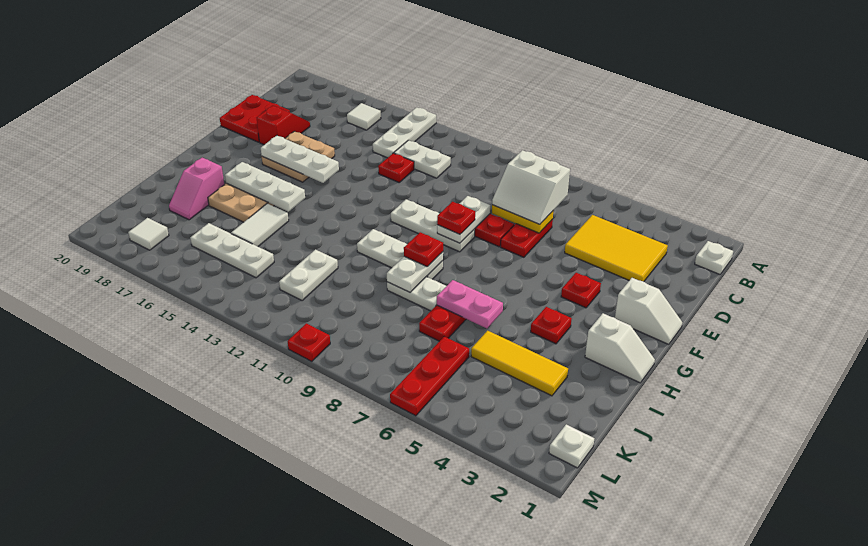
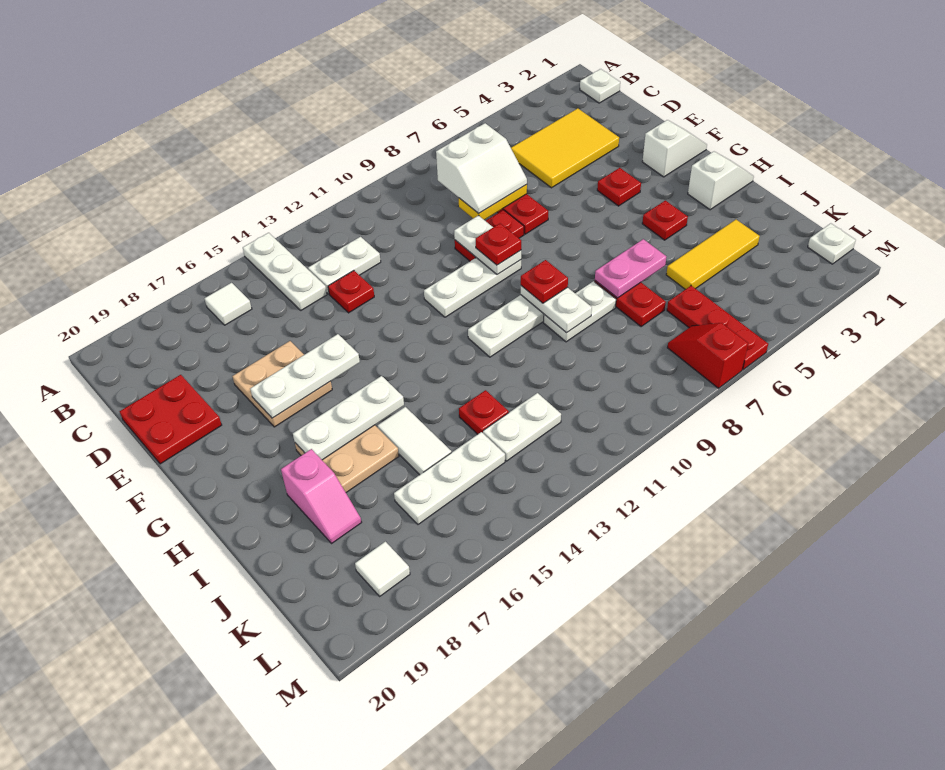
red 1x2 slope [257,106,310,145] -> red 1x2 slope moved to [667,323,748,388]
white 1x2 plate [279,249,338,300] -> white 1x2 plate turned to [483,393,561,461]
red 1x1 plate [288,323,330,361] -> red 1x1 plate moved to [459,390,509,434]

